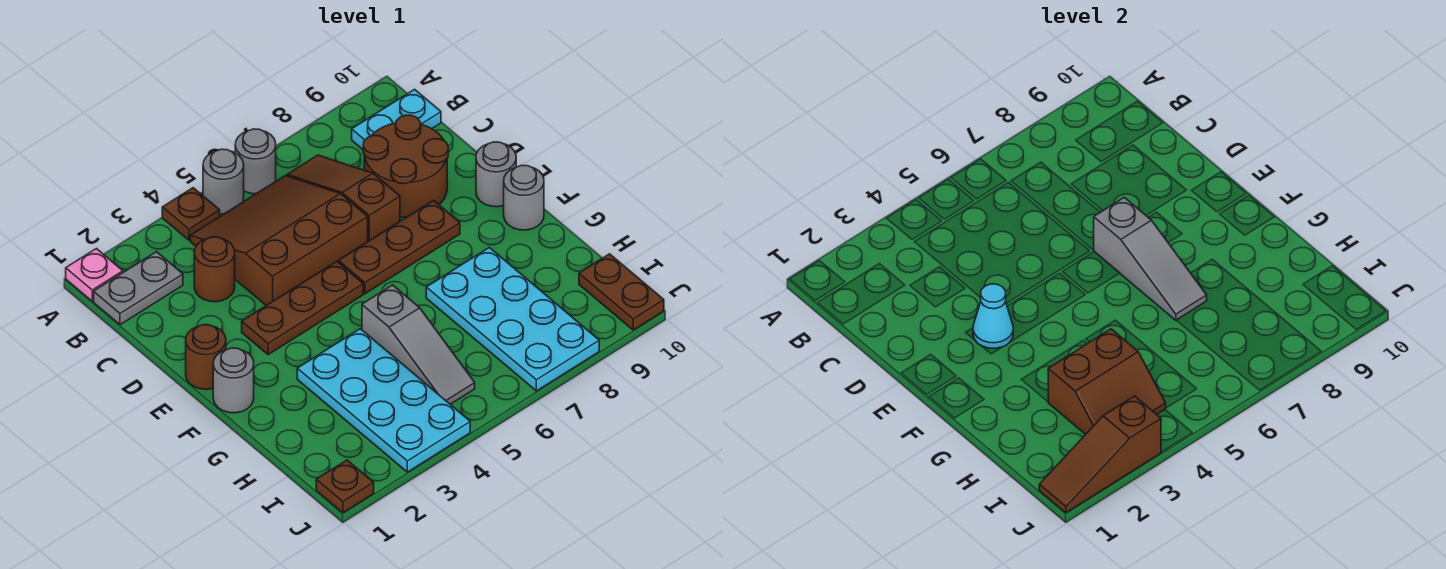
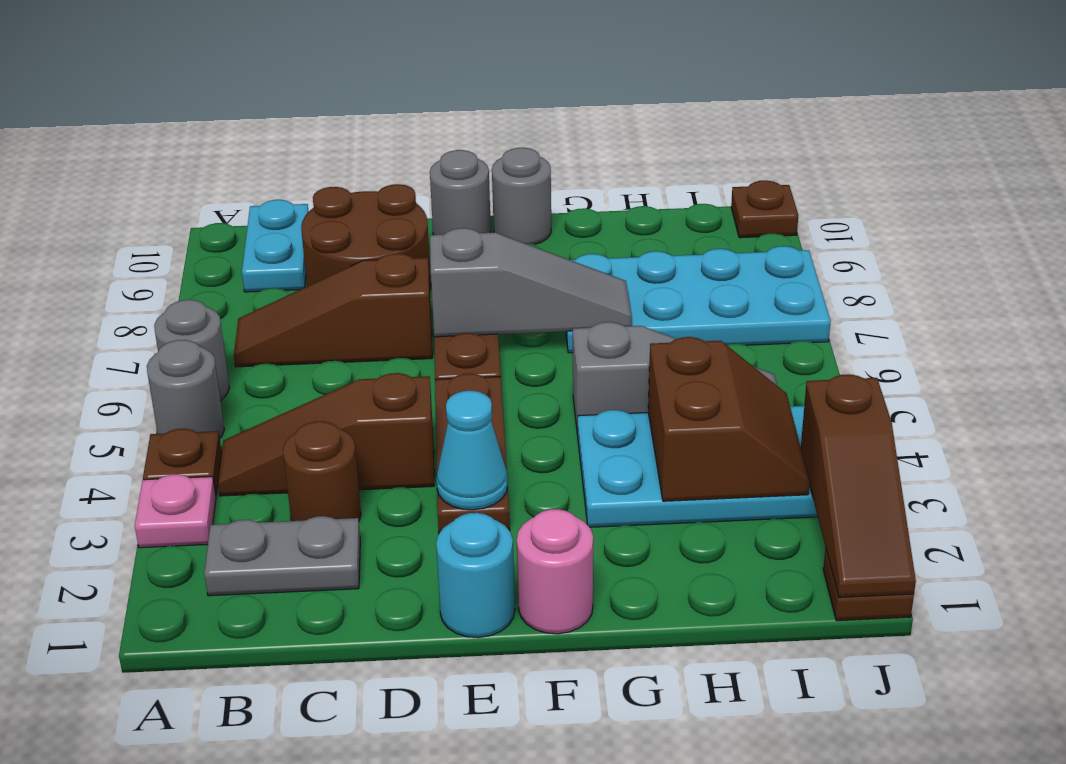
pink 1x1 plate [66,249,123,301] -> pink 1x1 plate moved to [135,474,216,548]
grey 1x2 plate [94,252,183,325] -> grey 1x2 plate turned to [204,516,360,596]
brown 3x3 slope [190,175,368,306] -> brown 1x3 slope [218,373,434,496]
brown 1x1 round brick [186,325,226,389] -> cyan 1x1 round brick [436,513,515,638]
grey 1x1 round brick [213,348,254,413] -> pink 1x1 round brick [517,509,593,634]
brown 1x2 plate [579,254,664,330] -> brown 1x1 plate [731,180,798,238]

